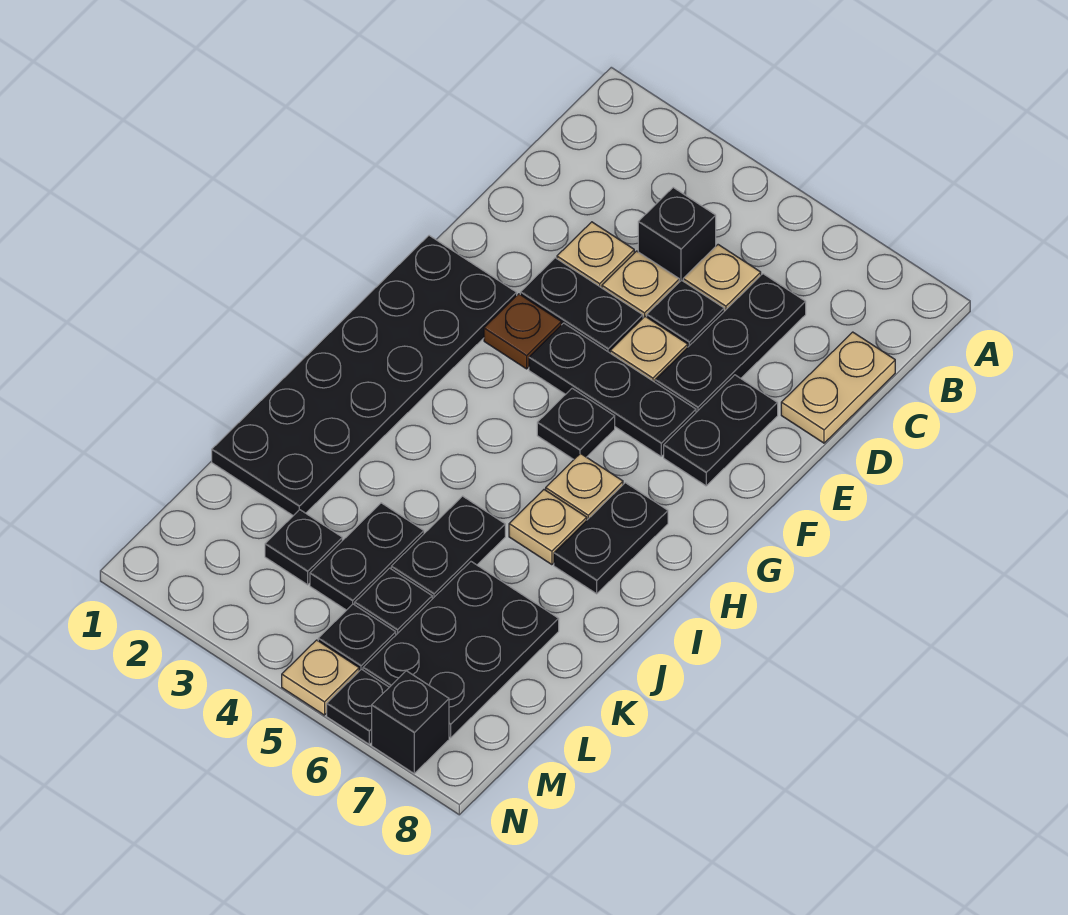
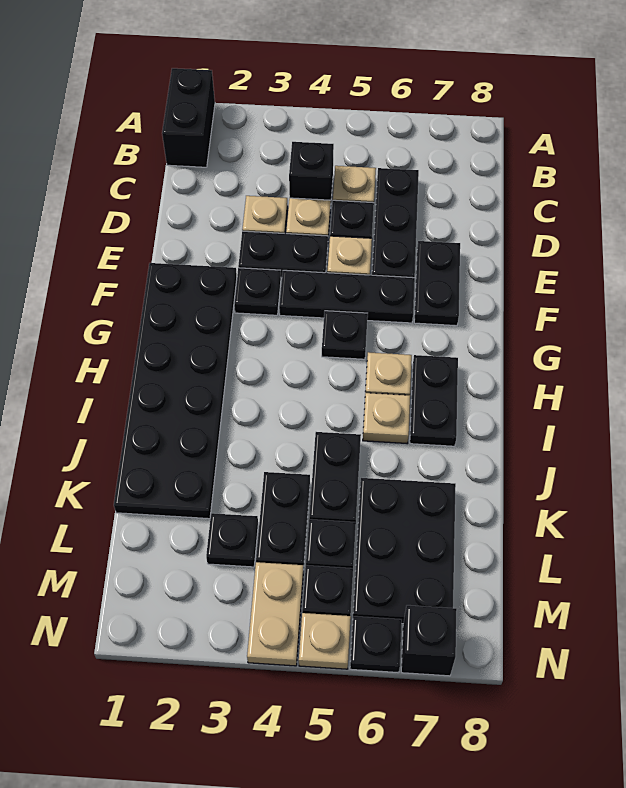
none -> black 1x2 brick [162,68,215,167]
tan 1x2 plate [781,332,895,443] -> tan 1x2 plate moved to [247,562,303,666]
brown 1x1 plate [484,294,561,369] -> black 1x1 plate [234,268,281,315]

